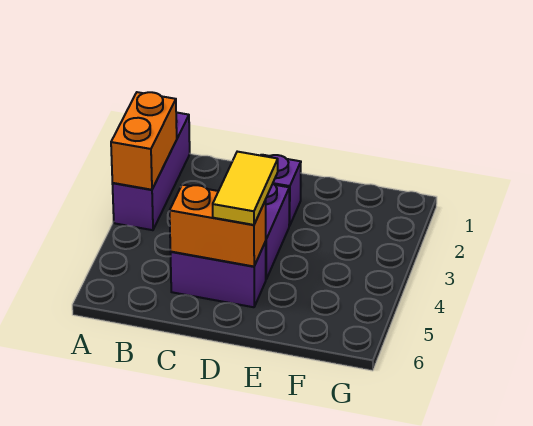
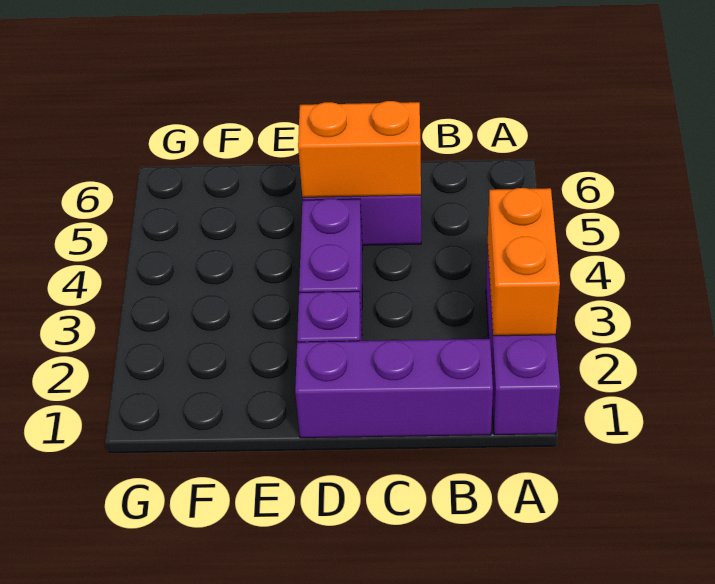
none -> purple 1x3 brick [295,339,493,438]
yellow 1x2 tile [213,152,278,225] -> none

